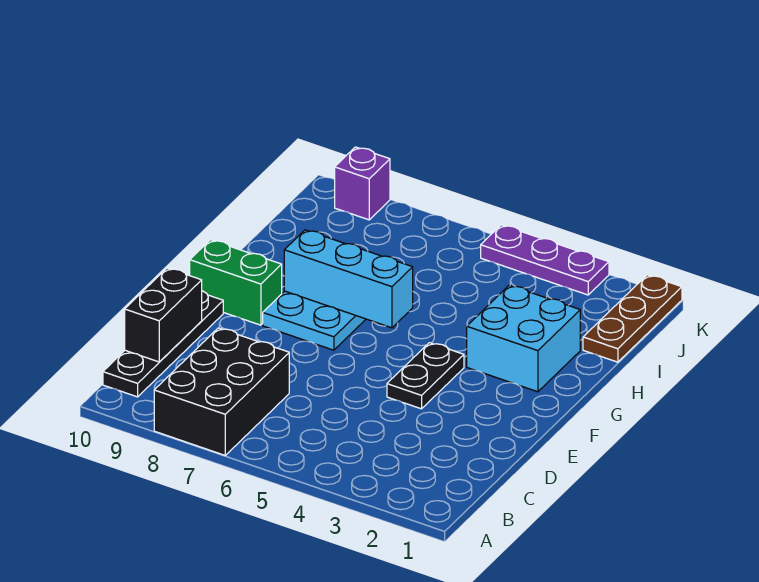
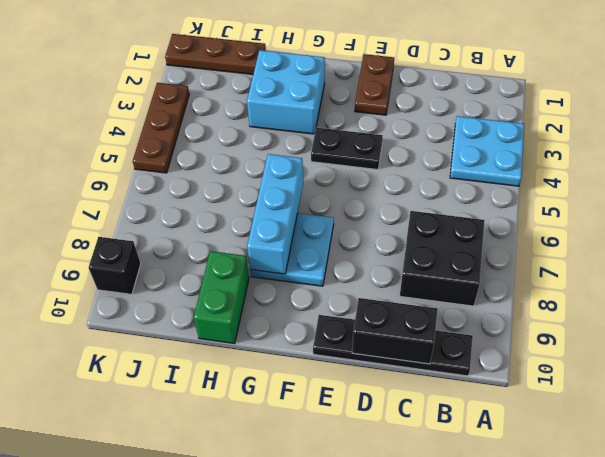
none -> cyan 2x2 plate [450,116,524,186]
black 2x3 brick [154,328,289,455] -> black 2x2 brick [400,211,484,306]
none -> brown 1x2 plate [355,54,394,115]
green 1x2 brick [190,240,282,325] -> green 1x2 brick moved to [194,251,249,344]
purple 1x3 plate [481,225,609,295] -> brown 1x3 plate [133,83,189,173]
purple 1x1 brick [335,147,390,220] -> black 1x1 brick [88,237,141,294]

